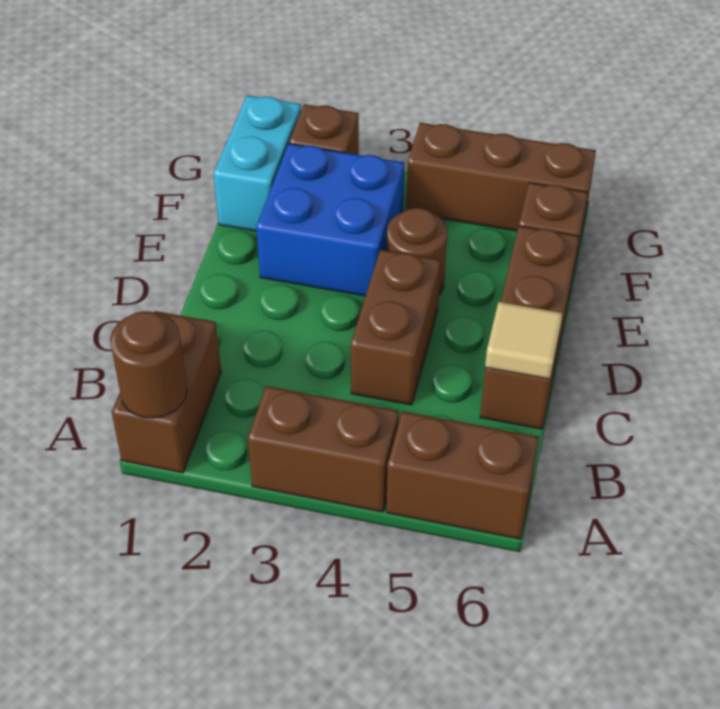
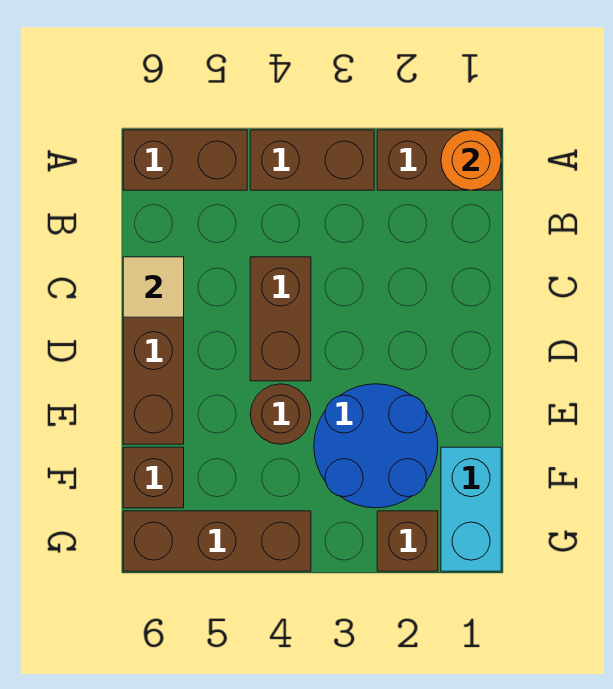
brown 1x2 brick [112,311,221,473] -> brown 1x2 brick turned to [377,130,501,190]
brown 1x1 round brick [110,311,187,418] -> orange 1x1 round brick [441,130,501,190]
blue 2x2 brick [256,144,404,296] -> blue 2x2 round brick [314,384,438,508]

